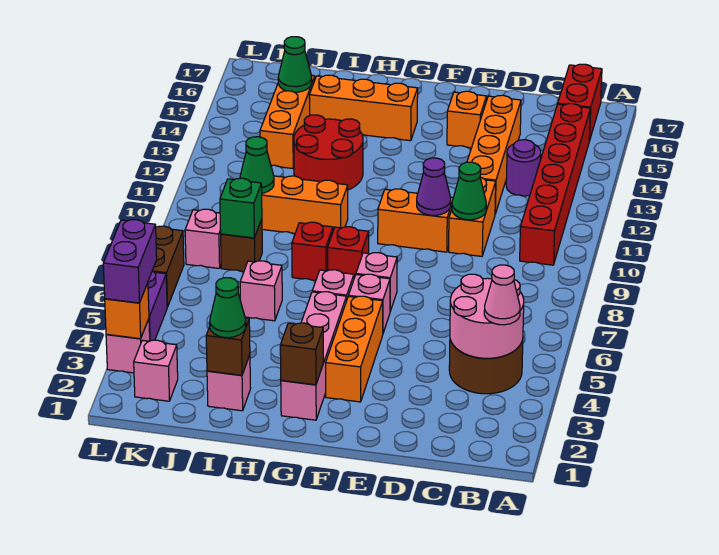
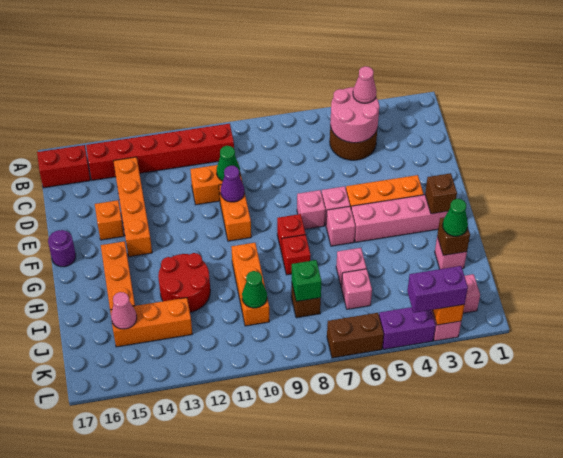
purple 1x1 round brick [506,140,541,196] -> purple 1x1 round brick moved to [48,230,76,267]
orange 1x4 brick [467,95,521,214] -> orange 1x4 brick turned to [114,157,152,257]
green 1x1 cone [278,37,312,92] -> pink 1x1 cone [111,292,137,329]
pink 1x1 brick [185,209,221,268] -> pink 1x1 brick moved to [342,269,372,309]

